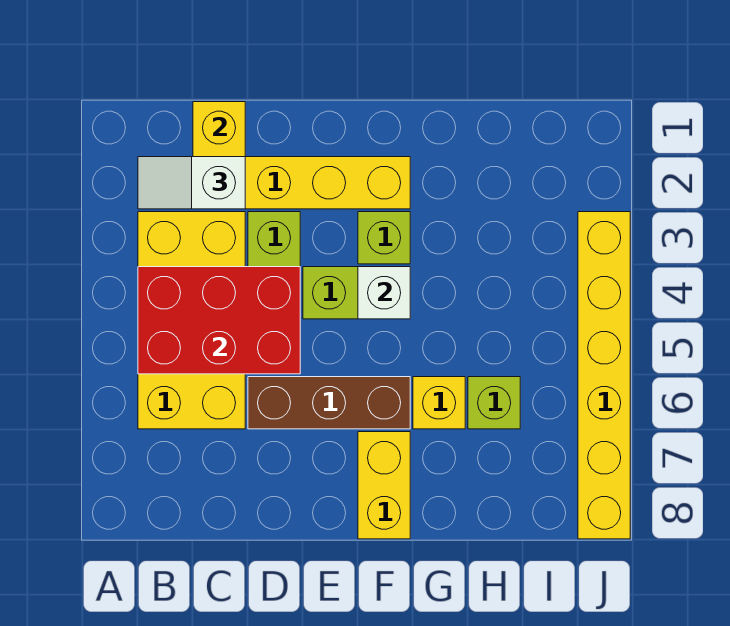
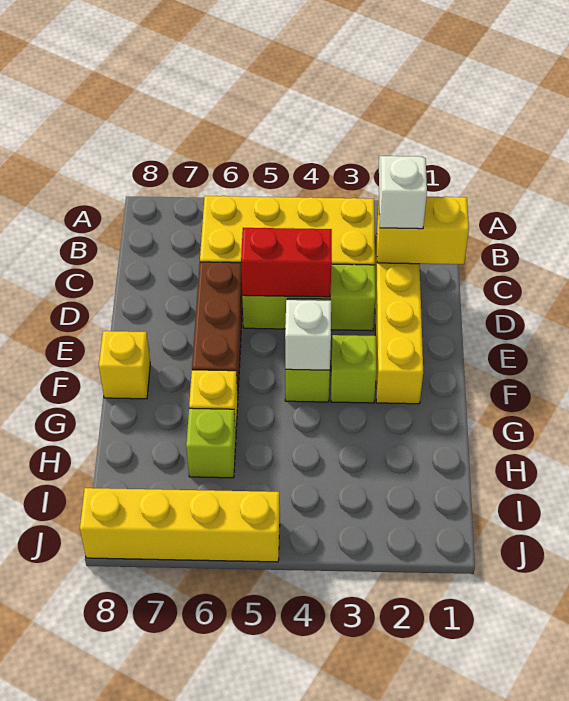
red 2x3 brick [138,267,300,374] -> red 1x2 brick [241,228,332,297]
yellow 1x2 brick [358,432,410,539] -> yellow 1x1 brick [99,331,150,399]
yellow 1x6 brick [578,212,630,539] -> yellow 1x4 brick [80,488,280,562]

